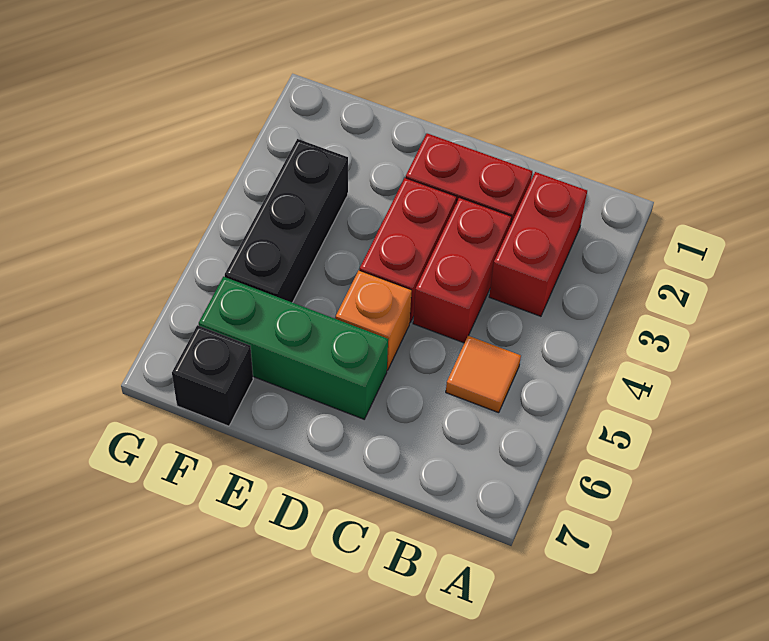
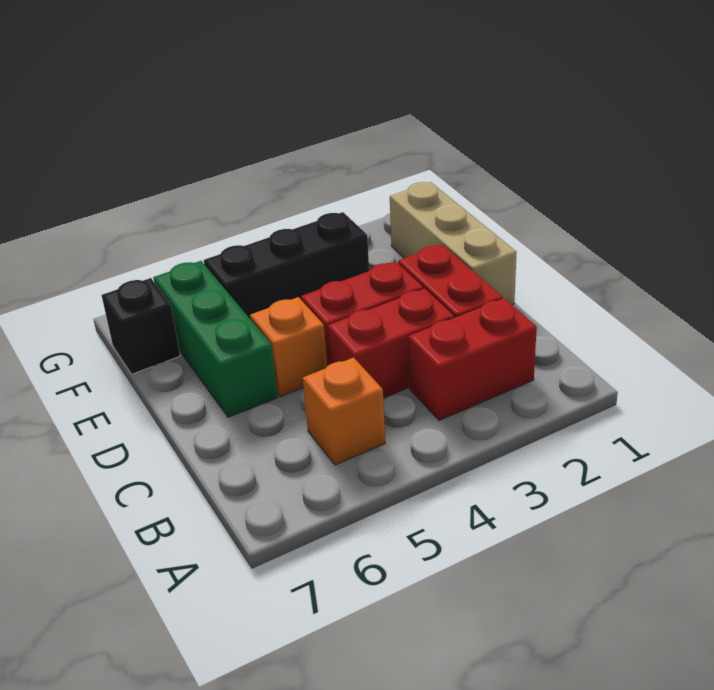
orange 1x1 tile [446,336,521,413] -> orange 1x1 brick [303,357,385,465]
none -> tan 1x3 brick [390,182,517,305]

